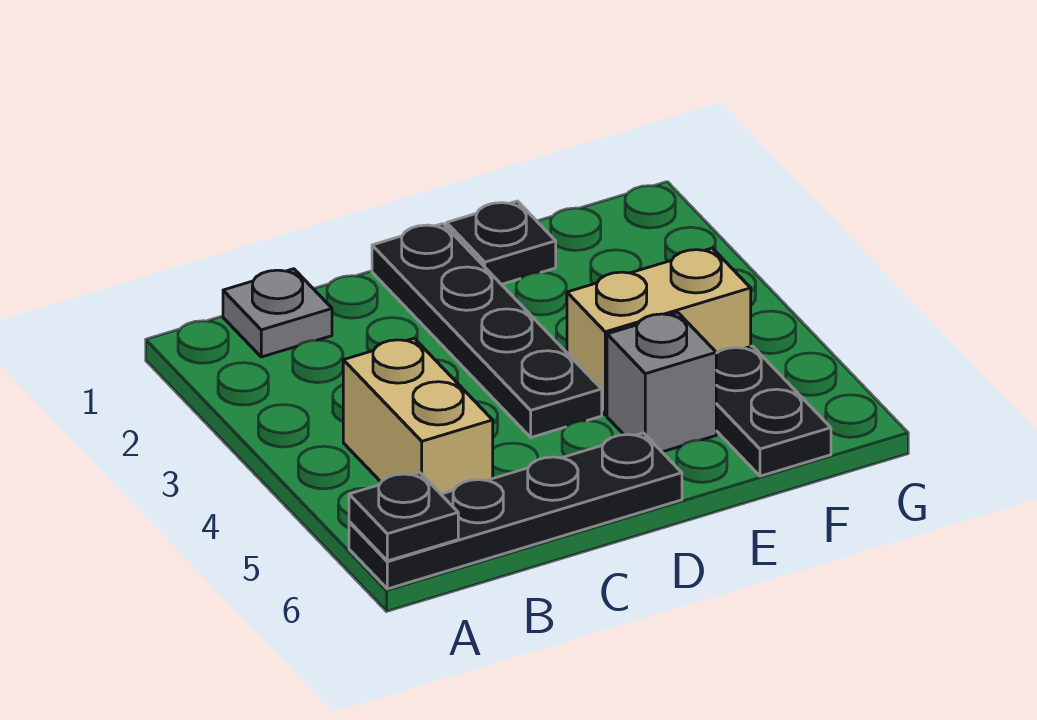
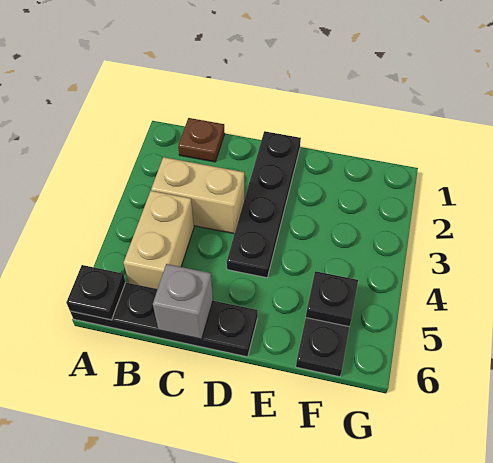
grey 1x1 plate [223,269,332,357] -> brown 1x1 plate [178,118,225,162]
black 1x1 plate [447,201,556,284] -> black 1x1 plate moved to [306,271,358,327]
tan 1x2 brick [567,248,751,415] -> tan 1x2 brick moved to [151,157,244,234]
grey 1x1 brick [607,313,716,452] -> grey 1x1 brick moved to [153,264,213,339]

